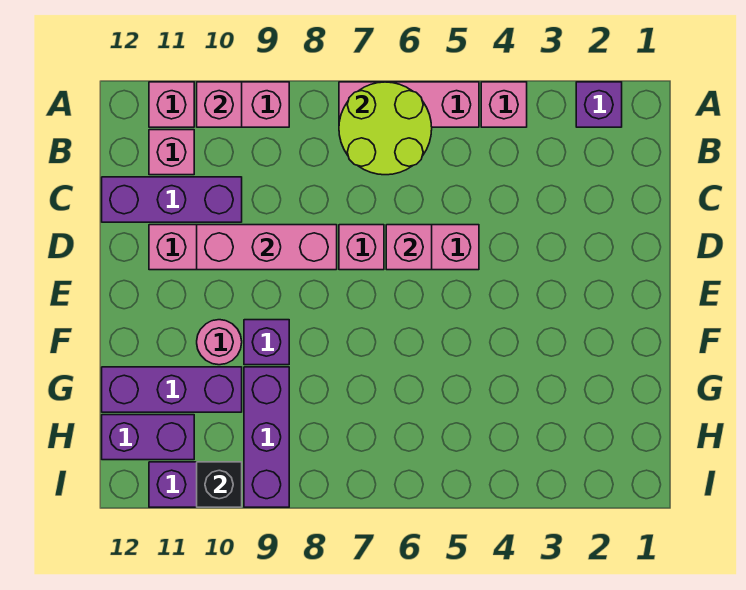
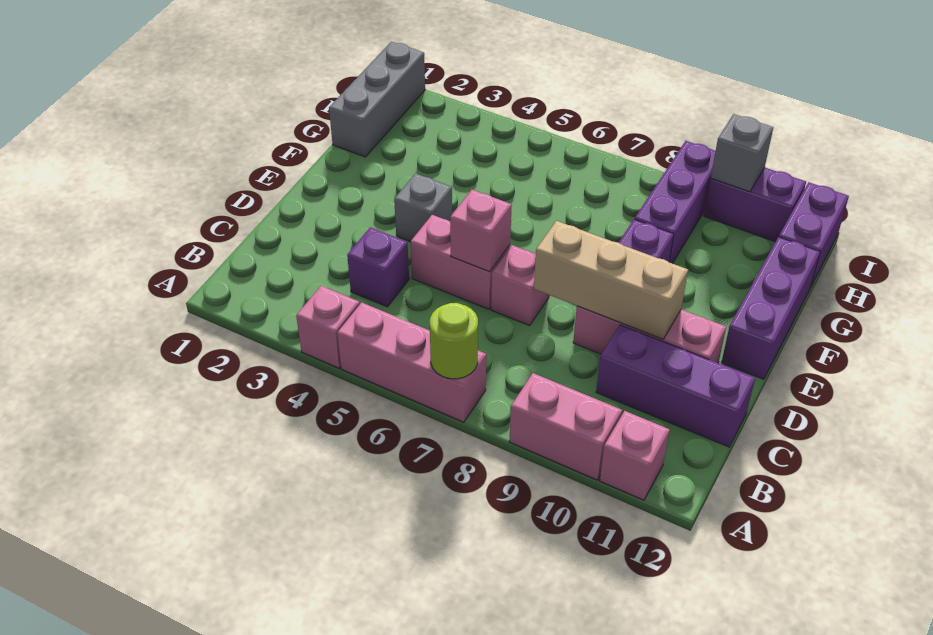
purple 1x1 brick [576,82,622,127] -> purple 1x1 brick moved to [347,227,409,307]
lime 2x2 round brick [339,82,432,175] -> lime 1x1 round brick [430,303,478,379]
pink 1x1 brick [197,82,242,127] -> none
pink 1x1 brick [149,130,194,175] -> none
pink 1x3 brick [197,225,337,270] -> tan 1x3 brick [534,221,688,339]
none -> grey 1x1 brick [394,173,452,242]
pink 1x1 round brick [197,320,242,365] -> none
none -> grey 1x3 brick [329,42,425,157]
purple 1x3 brick [102,367,242,412] -> purple 1x3 brick turned to [721,237,820,379]
purple 1x2 brick [102,415,194,460] -> purple 1x2 brick turned to [779,182,849,286]
black 1x1 brick [197,462,242,507] -> grey 1x1 brick [711,114,773,192]

